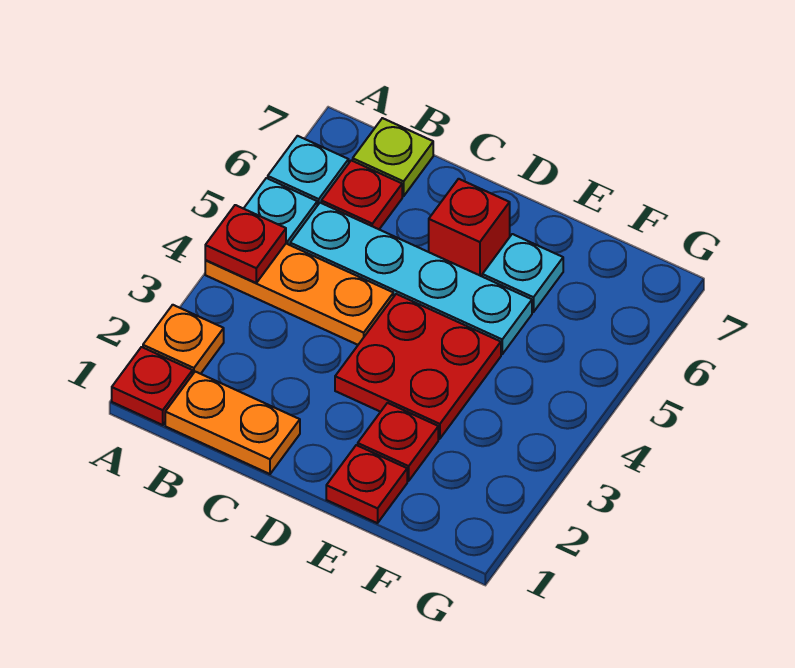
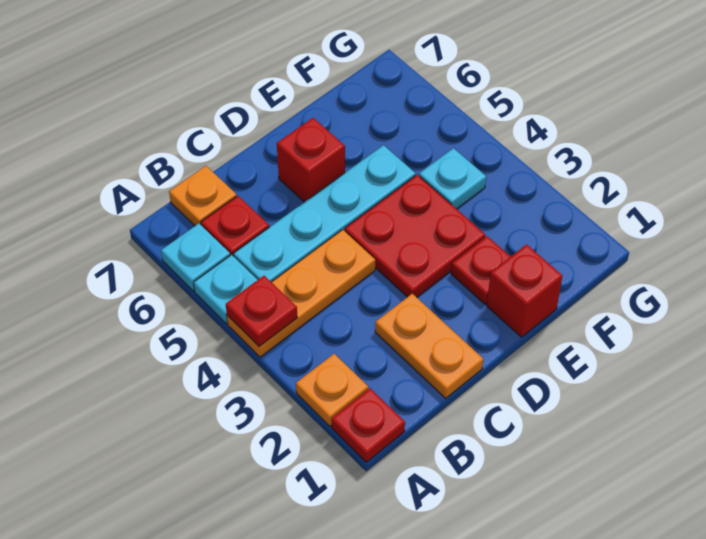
orange 1x2 plate [165,372,300,474] -> orange 1x2 plate turned to [375,294,483,398]
lime 1x1 plate [353,118,433,196] -> orange 1x1 plate [169,166,237,226]
red 1x1 plate [326,445,407,523] -> red 1x1 brick [487,245,562,337]
cyan 1x1 plate [482,234,563,312] -> cyan 1x1 plate moved to [419,148,486,209]

